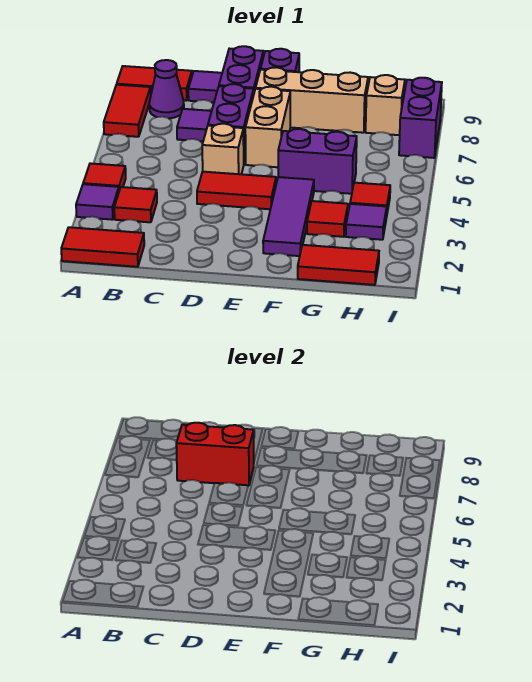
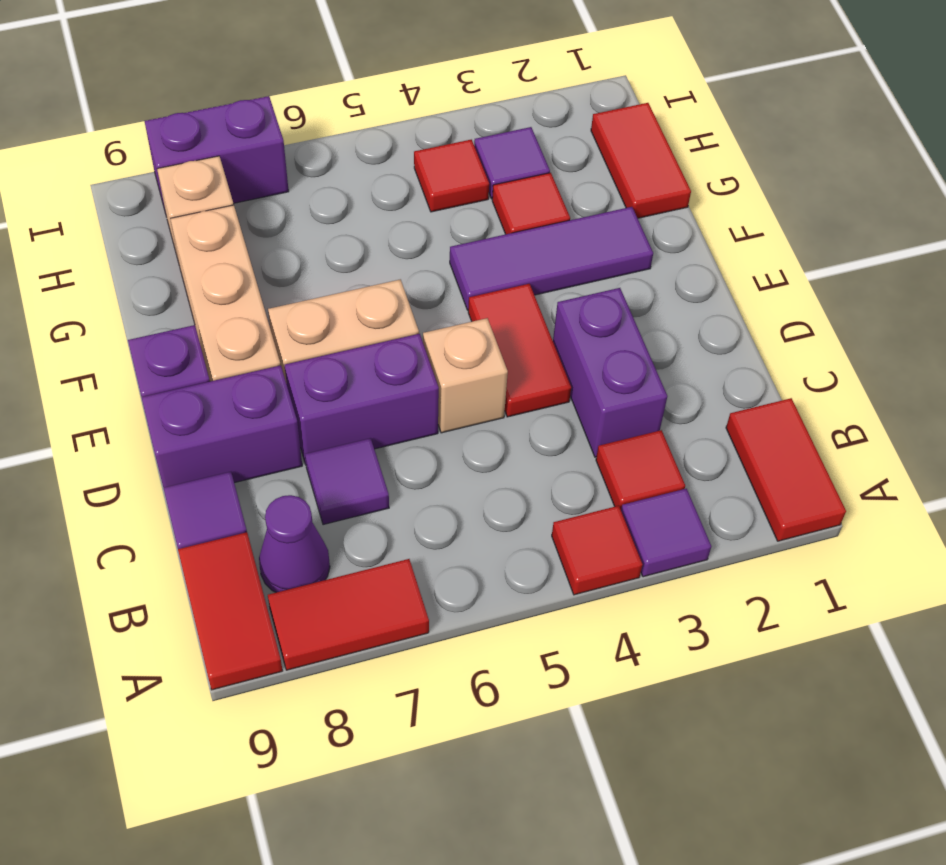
red 1x2 brick [176,423,254,486] -> none
purple 1x2 brick [278,129,357,194] -> purple 1x2 brick moved to [553,288,667,457]

